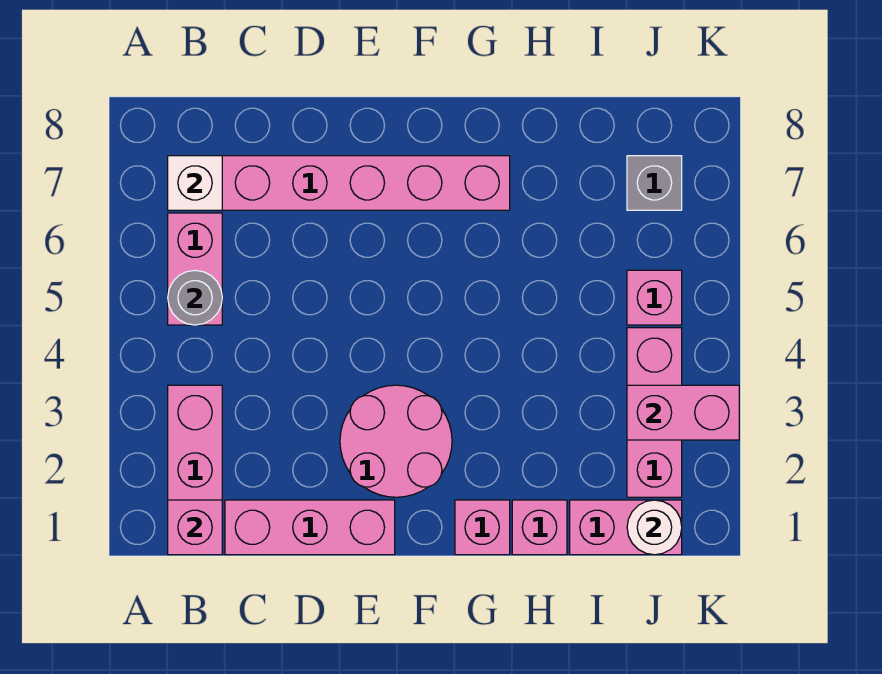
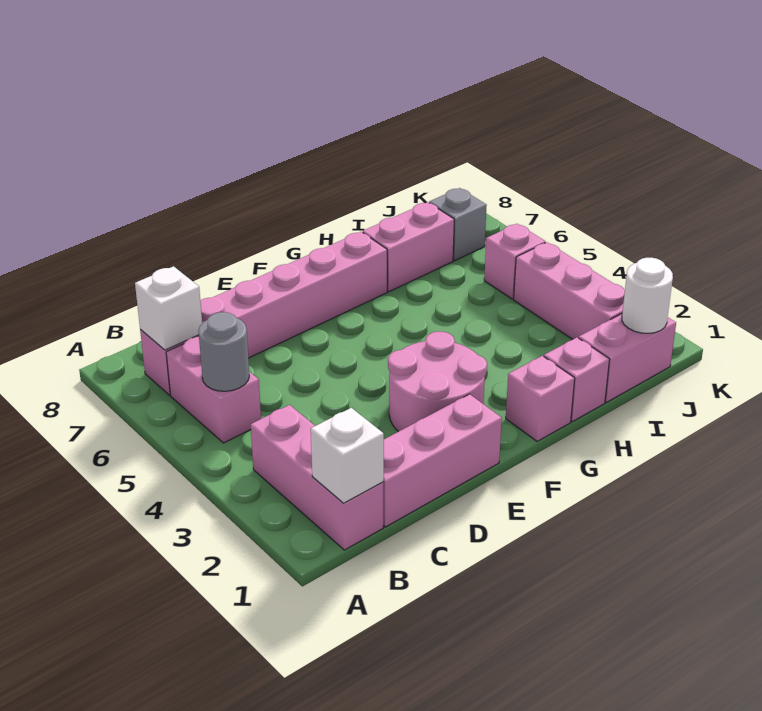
pink 1x1 brick [168,500,222,555] -> white 1x1 brick [311,408,384,503]
pink 1x2 brick [627,385,739,440] -> pink 1x2 brick moved to [363,202,454,292]

